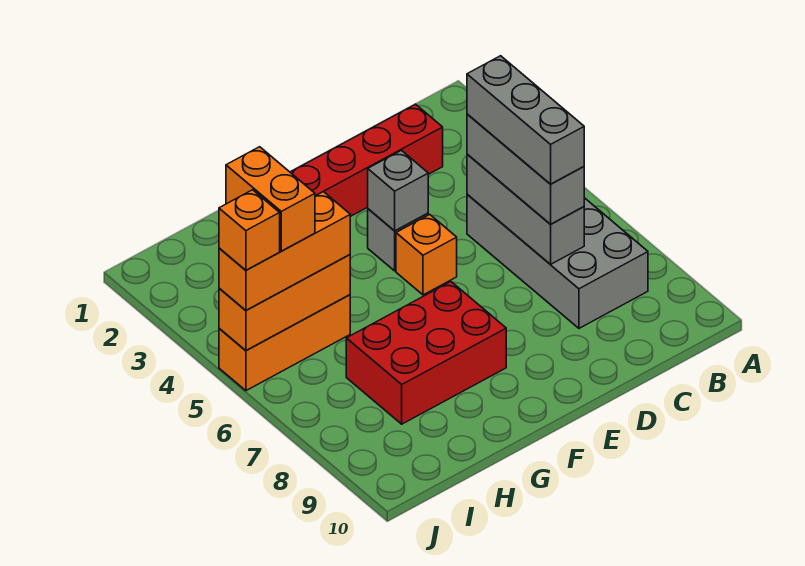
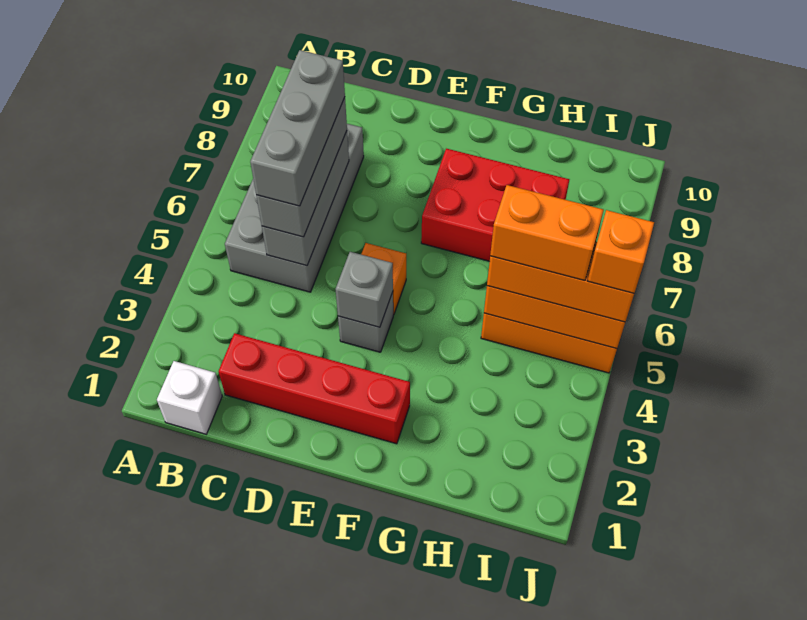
none -> white 1x1 brick [157,361,222,434]
orange 1x2 brick [226,147,315,251] -> orange 1x2 brick turned to [490,185,603,281]

